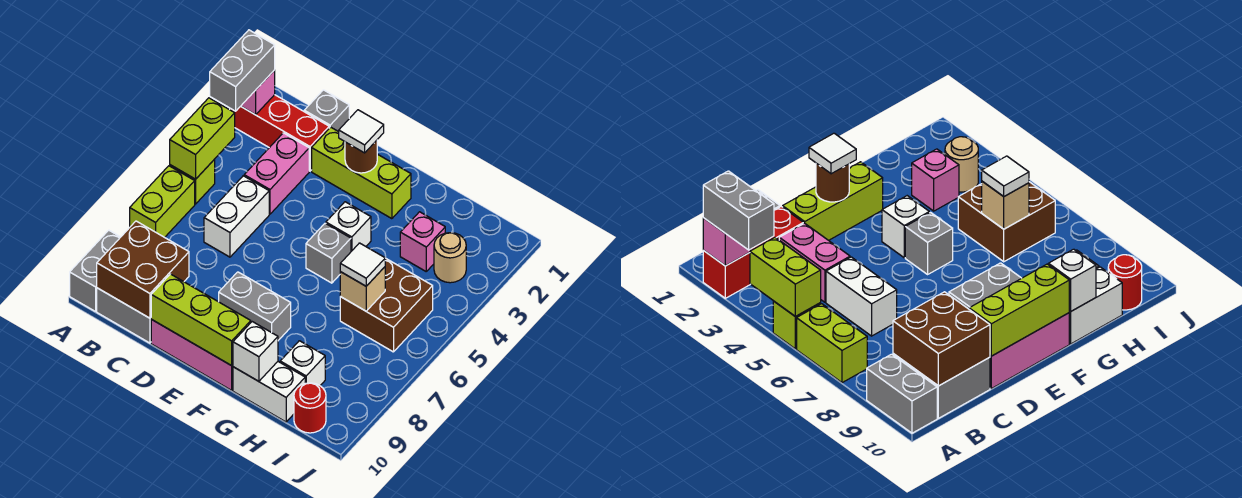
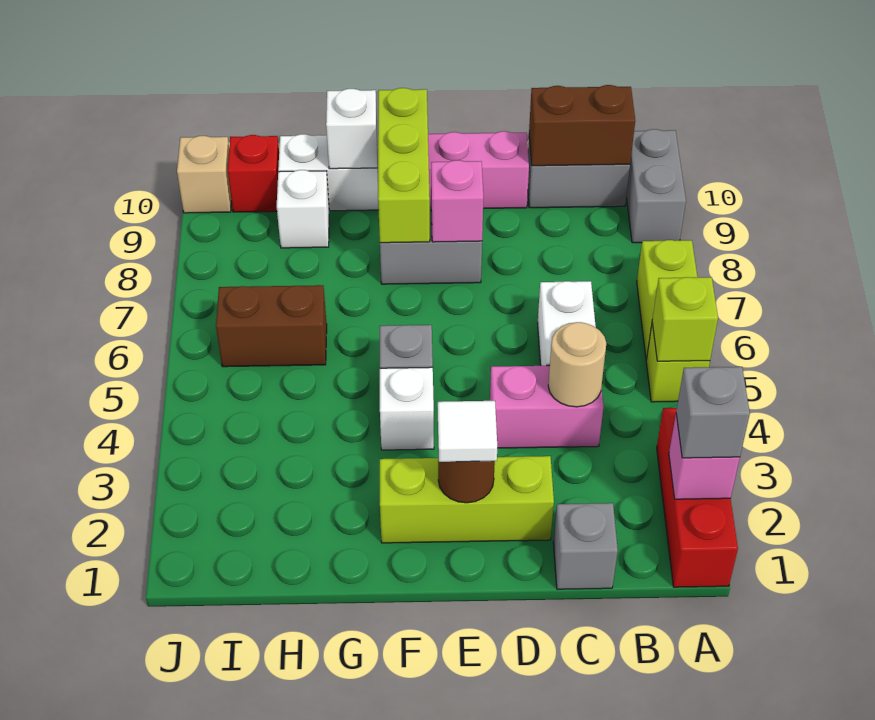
red 1x3 brick [230,95,329,171] -> red 1x3 brick turned to [657,408,738,587]
grey 1x2 brick [210,30,275,111] -> grey 1x1 brick [676,367,750,458]
lime 1x2 brick [170,98,235,179] -> lime 1x1 brick [652,277,718,361]
brown 2x2 brick [97,221,189,318] -> brown 1x2 brick [529,85,635,166]
pink 1x2 brick [244,133,309,214] -> pink 1x2 brick turned to [490,366,604,448]
lime 1x3 brick [151,274,251,366] -> lime 1x3 brick turned to [378,88,430,243]
pink 1x1 brick [400,212,445,271] -> pink 1x1 brick moved to [431,160,483,242]
brown 2x2 brick [340,258,433,352] -> brown 1x2 brick [216,285,327,367]
tan 1x1 brick [340,267,385,311] -> tan 1x1 brick moved to [177,136,231,213]
white 1x1 tile [340,243,385,286] -> none
tan 1x1 round brick [434,233,466,283] -> tan 1x1 round brick moved to [548,322,606,407]
red 1x1 round brick [294,383,326,433] -> red 1x1 brick [228,135,279,212]

